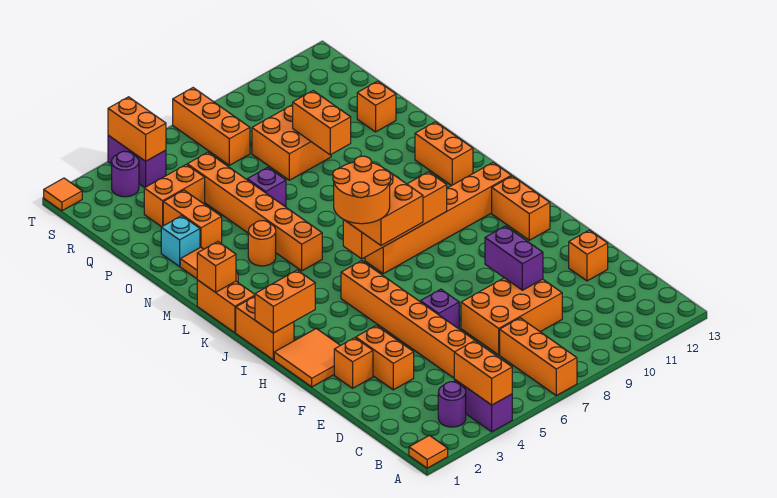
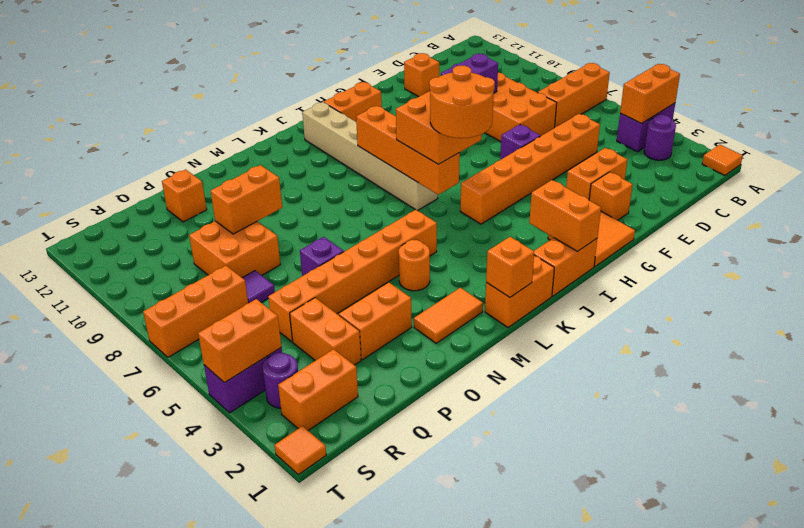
orange 1x6 brick [365,163,511,274] -> tan 1x6 brick [302,102,438,210]
orange 1x2 brick [415,122,473,186] -> orange 1x2 brick moved to [278,349,358,430]
cyan 1x1 brick [161,216,200,266] -> none
none -> purple 1x1 tile [243,271,275,303]

